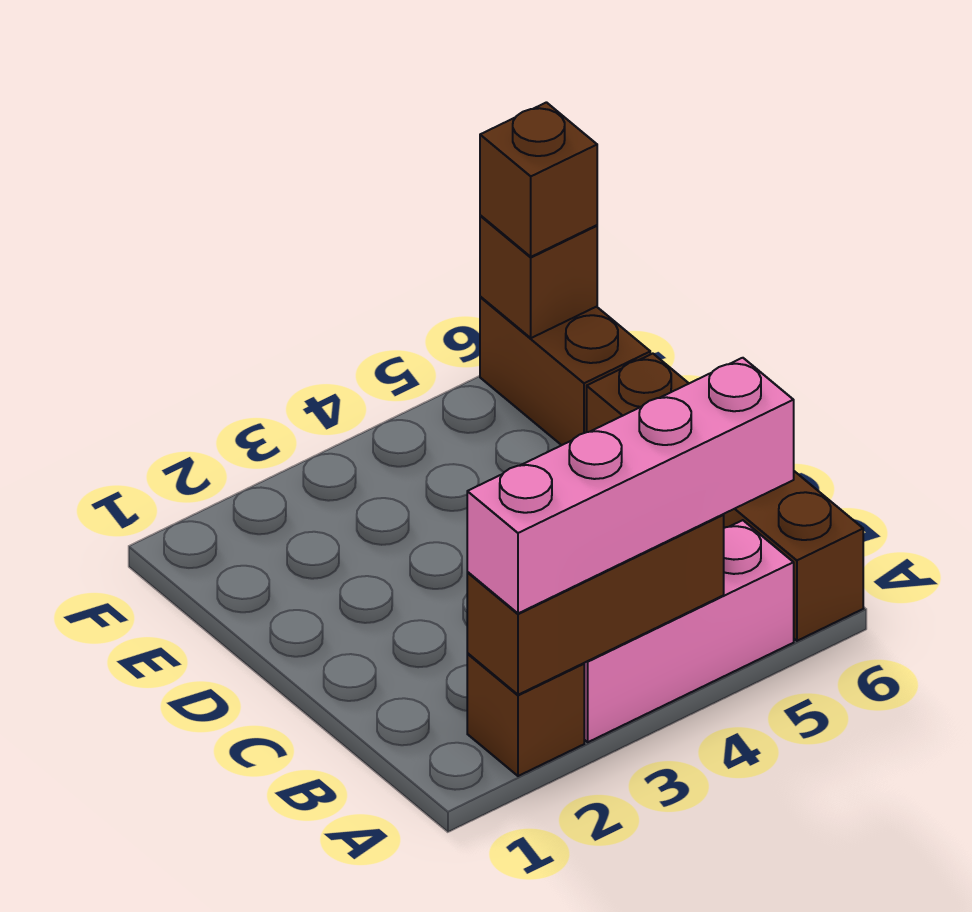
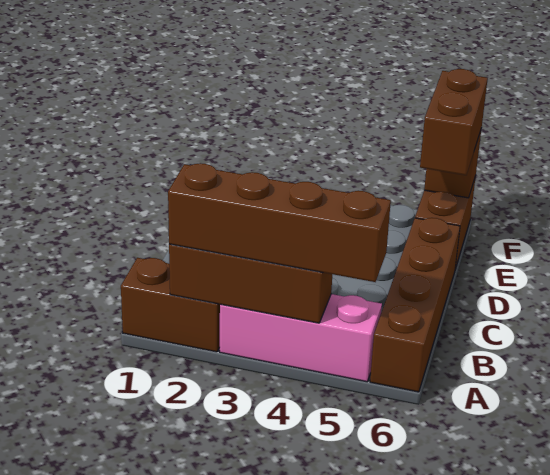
brown 1x1 brick [467,654,584,776] -> brown 1x2 brick [121,258,220,352]
pink 1x4 brick [467,358,794,613] -> brown 1x4 brick [168,163,391,282]
brown 1x1 brick [480,102,597,257] -> brown 1x2 brick [420,69,488,175]

